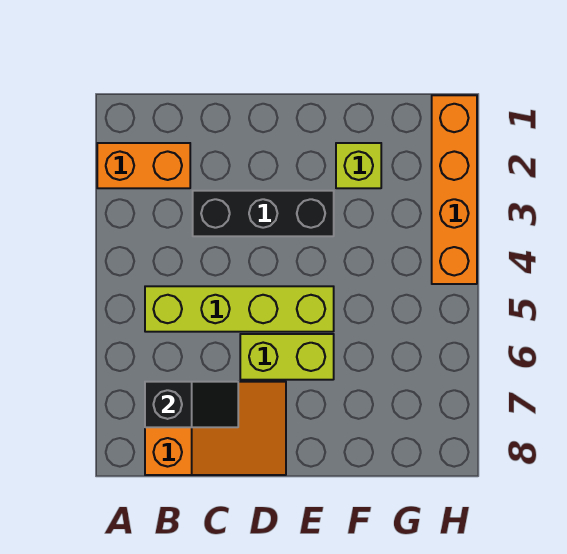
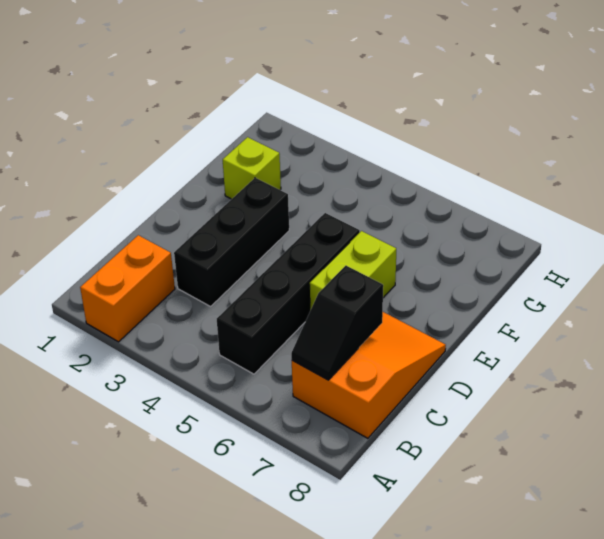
lime 1x4 brick [145,286,334,332] -> black 1x4 brick [217,213,360,374]
black 1x2 slope [145,382,238,427] -> black 1x2 slope turned to [291,266,383,380]
orange 1x4 brick [432,95,477,284] -> none

